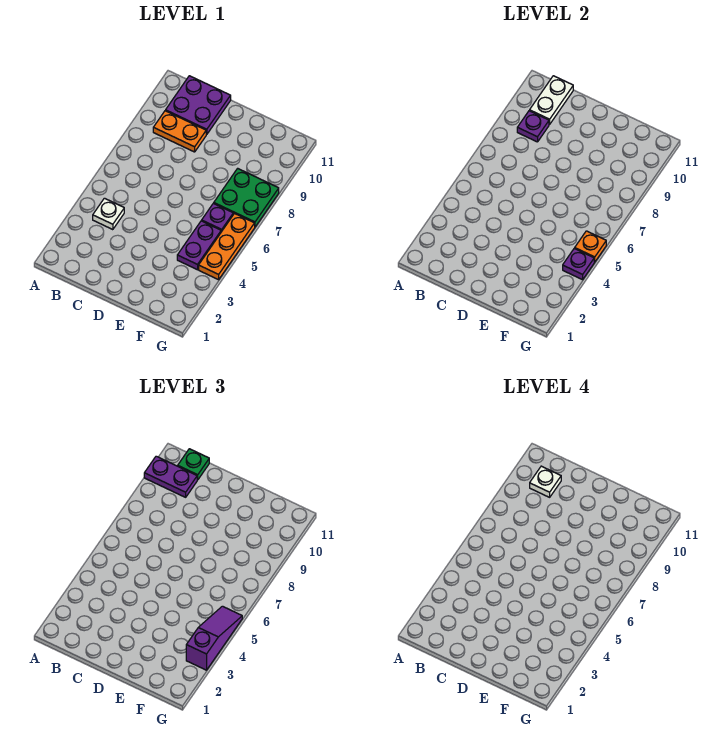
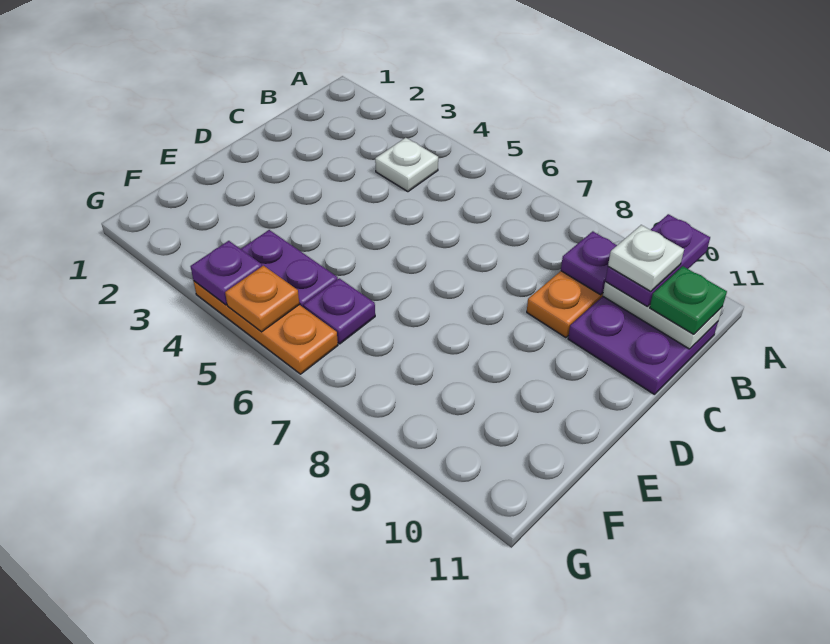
green 2x2 plate [214,168,279,227] -> none
purple 1x3 slope [186,606,242,670] -> none

